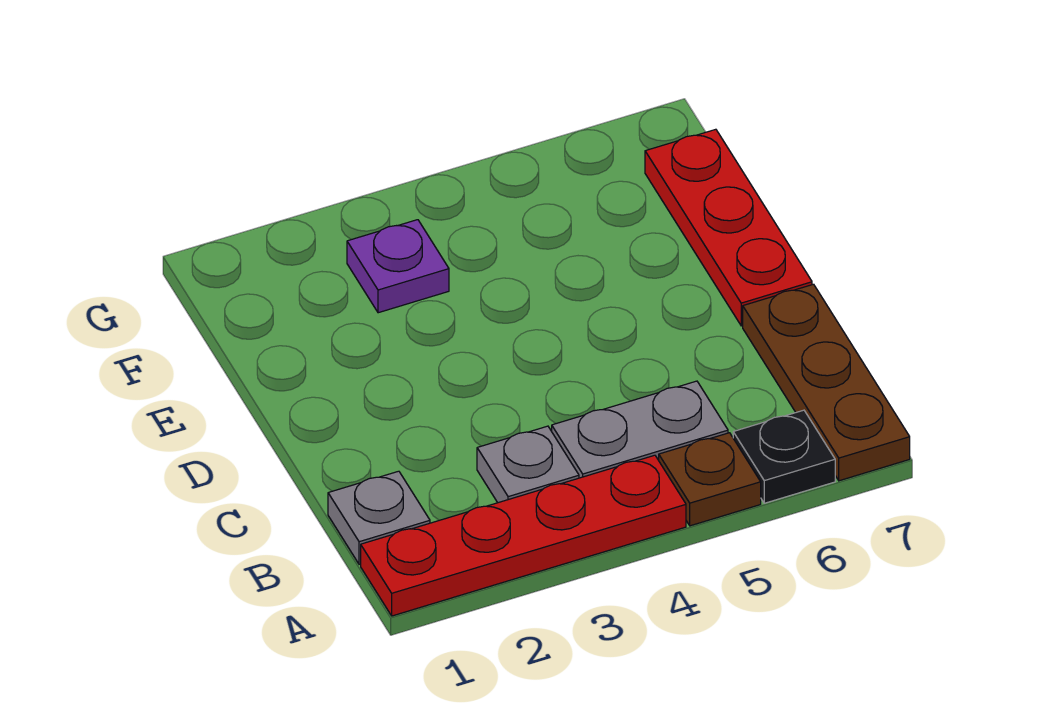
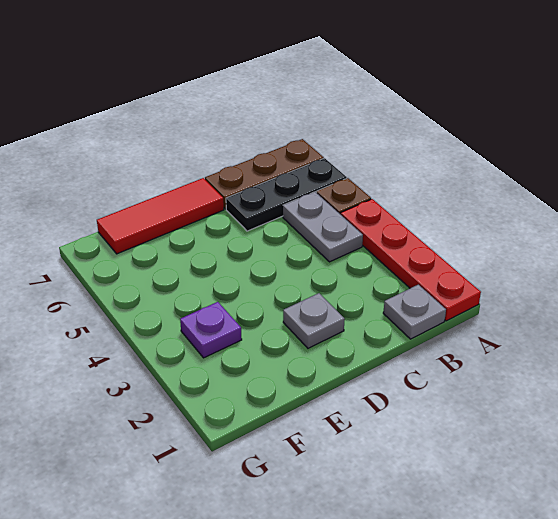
black 1x1 plate [733,410,835,503] -> black 1x3 plate [226,158,347,231]
grey 1x1 plate [477,426,579,503] -> grey 1x1 plate moved to [283,293,345,348]
red 1x3 plate [645,129,812,326] -> red 1x3 tile [97,178,224,254]

